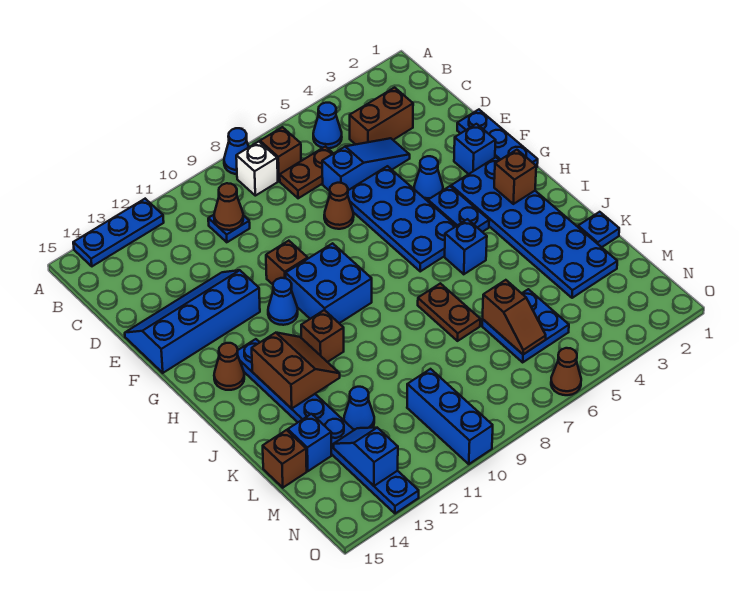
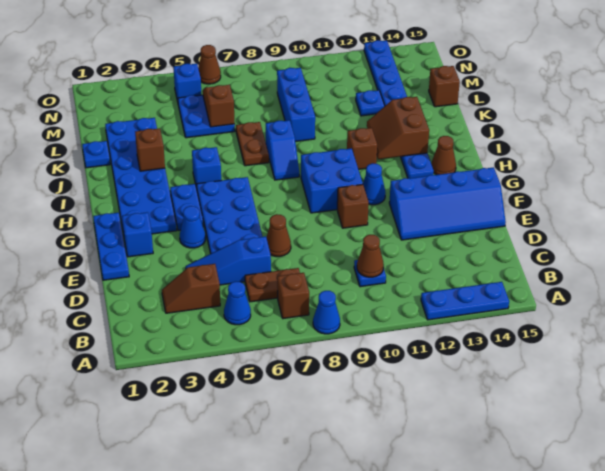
white 1x1 brick [236,142,278,196] -> none
brown 1x2 brick [350,88,413,144] -> brown 1x2 slope [162,264,220,313]
brown 1x1 brick [494,150,536,204] -> brown 1x1 brick moved to [135,128,165,171]
blue 1x1 cone [344,387,374,430] -> blue 1x1 plate [356,90,385,116]
blue 1x1 brick [288,414,331,471] -> blue 1x1 brick moved to [174,64,201,102]
blue 1x3 brick [407,369,493,464] -> blue 1x3 brick moved to [277,68,315,142]
blue 1x2 slope [334,428,398,486] -> blue 1x2 slope moved to [266,120,299,180]

